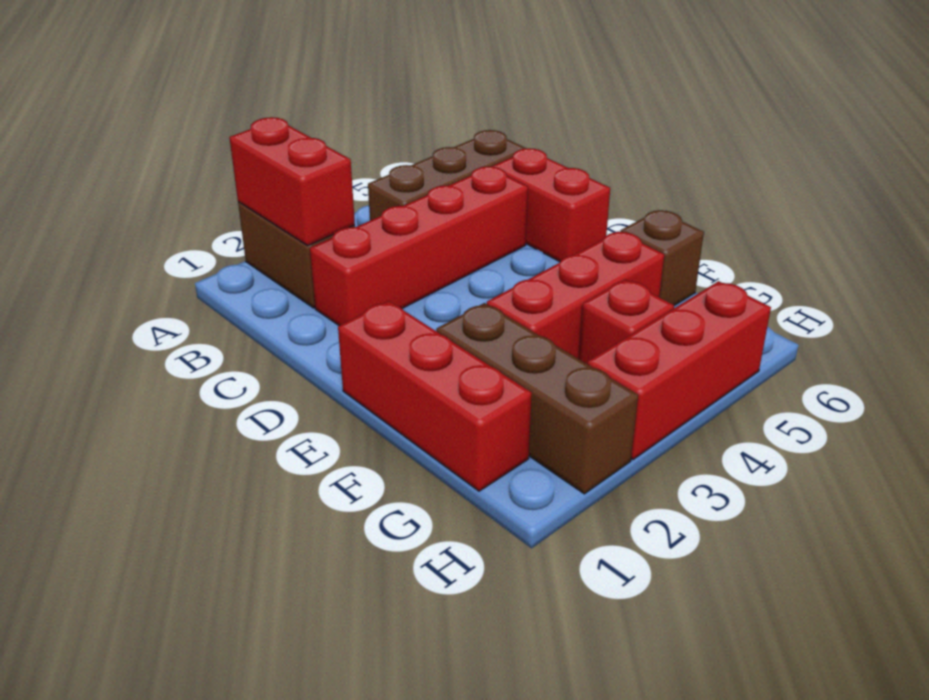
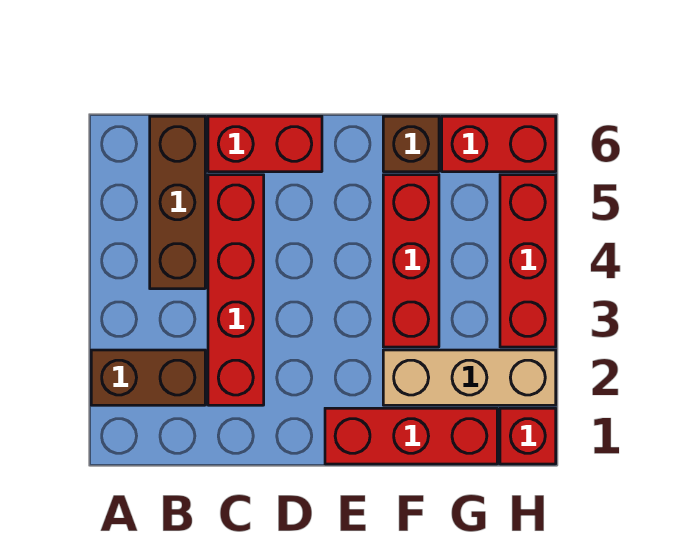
red 1x2 brick [229,117,355,246] -> red 1x2 brick moved to [442,116,556,172]
brown 1x3 brick [436,303,638,494] -> tan 1x3 brick [383,350,556,405]
red 1x1 brick [579,280,674,364] -> red 1x1 brick moved to [500,408,556,464]

